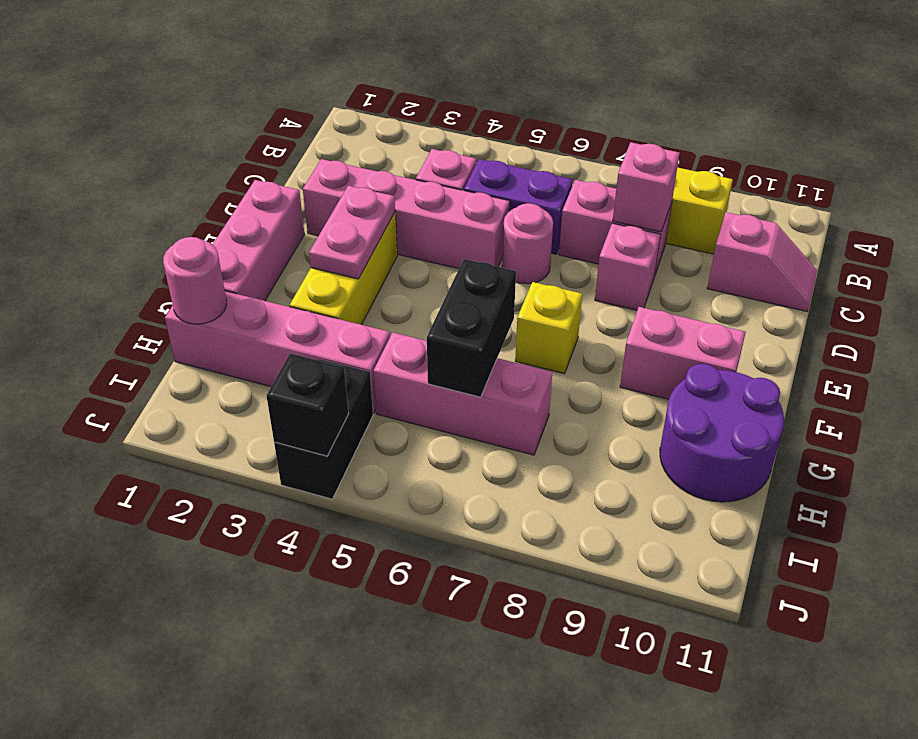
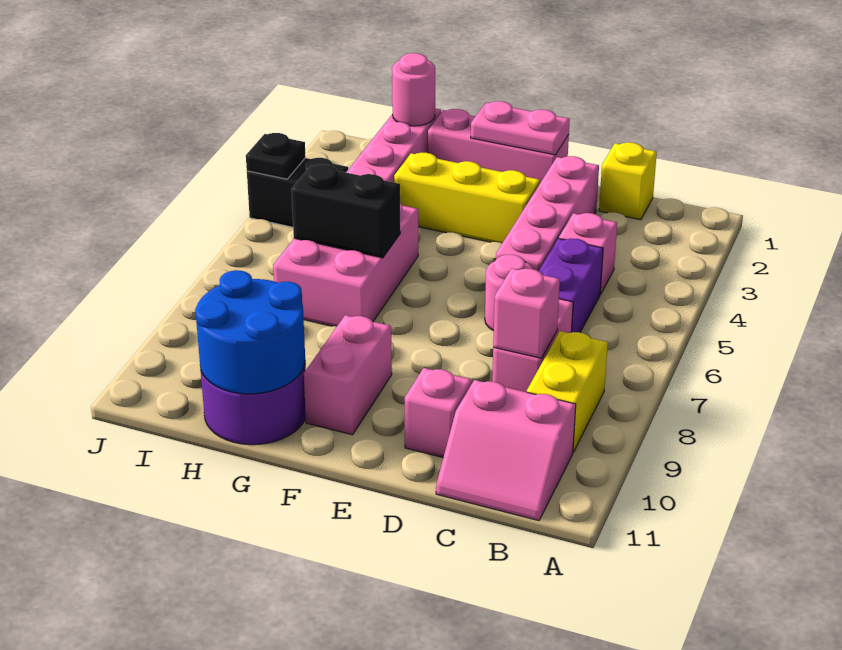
pink 1x2 slope [707,212,817,311] -> pink 2x2 slope [436,380,576,521]
pink 1x1 brick [595,223,661,310] -> pink 1x1 brick moved to [405,368,472,457]
pink 1x2 plate [309,186,395,279] -> pink 1x2 plate moved to [471,101,570,155]
yellow 1x1 brick [515,282,582,374] -> yellow 1x1 brick moved to [599,142,657,220]
none -> blue 2x2 round brick [195,270,305,394]
pink 1x3 brick [373,333,552,455] -> pink 2x3 brick [273,203,418,327]
black 1x1 brick [267,353,349,456] -> black 1x1 plate [246,133,306,179]

